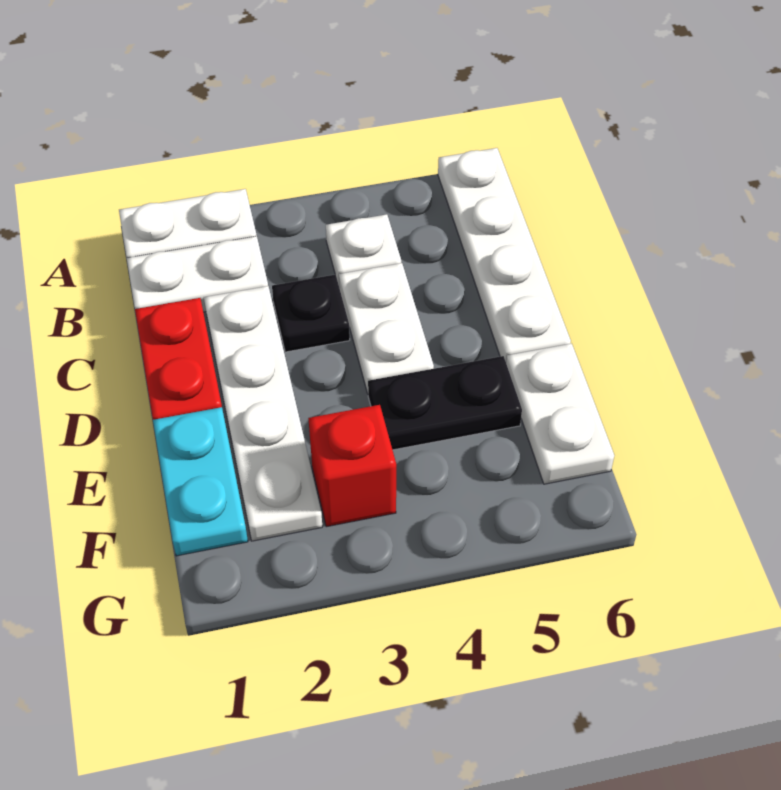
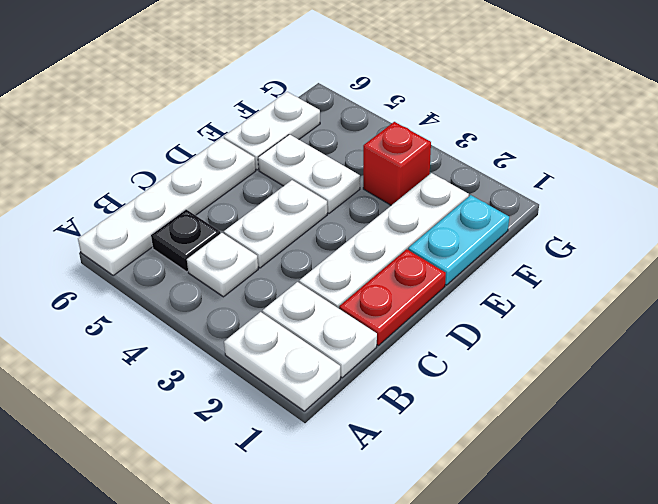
black 1x1 plate [272,274,350,352] -> black 1x1 plate moved to [151,210,220,272]
black 1x2 plate [368,356,522,450] -> white 1x2 plate [258,134,360,213]

